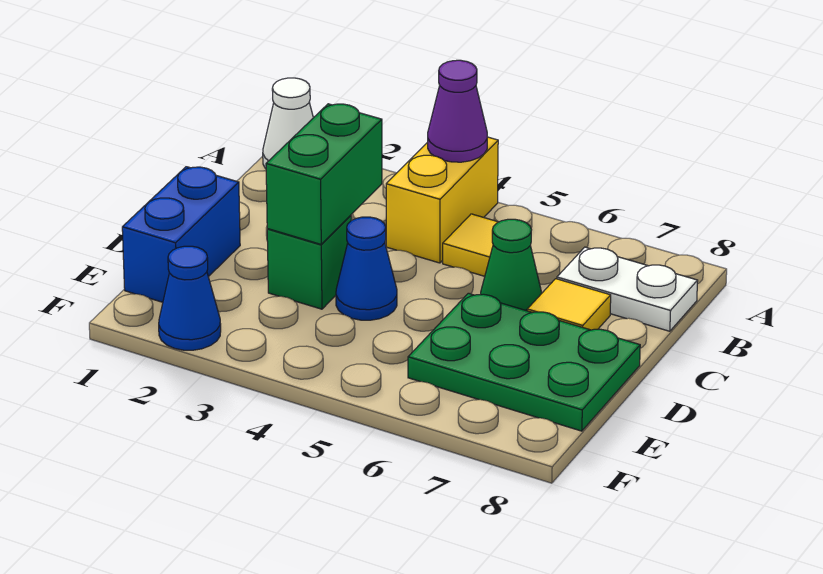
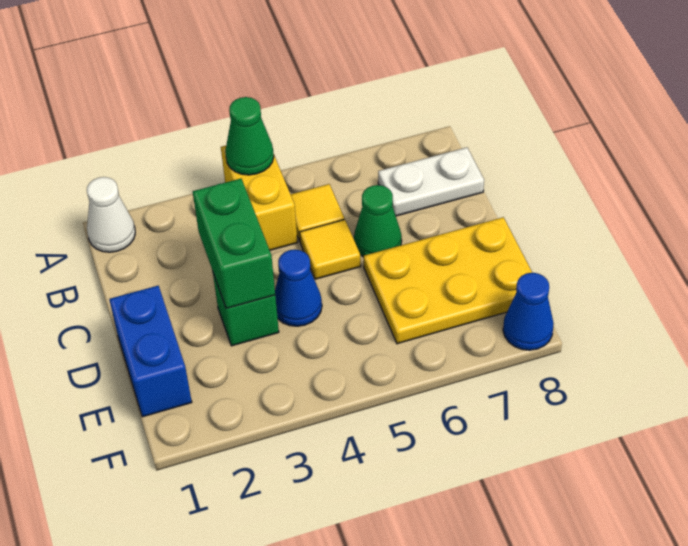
purple 1x1 cone [428,60,487,162] -> green 1x1 cone [225,97,274,175]
yellow 1x1 tile [527,279,611,330] -> yellow 1x1 tile moved to [300,219,361,279]
green 2x3 plate [408,293,640,431] -> yellow 2x3 plate [364,217,532,344]
blue 1x1 cone [159,246,221,350] -> blue 1x1 cone moved to [503,273,554,350]

